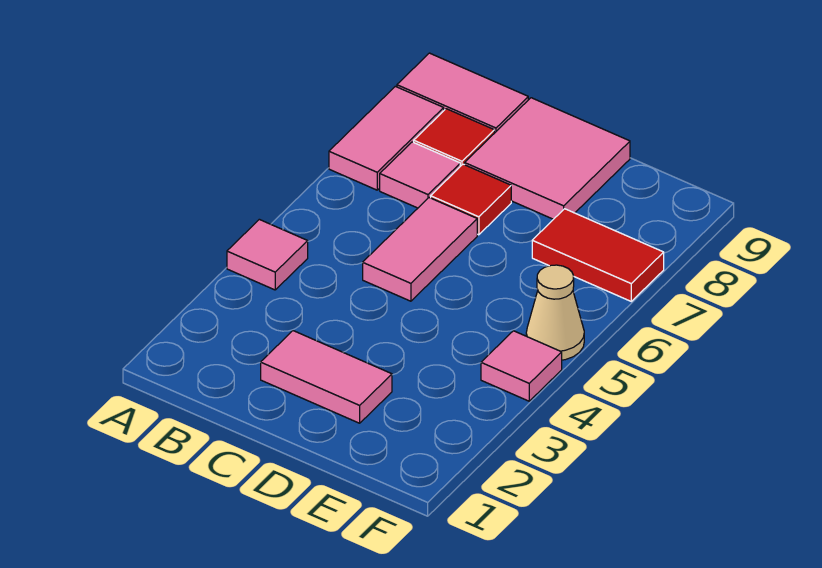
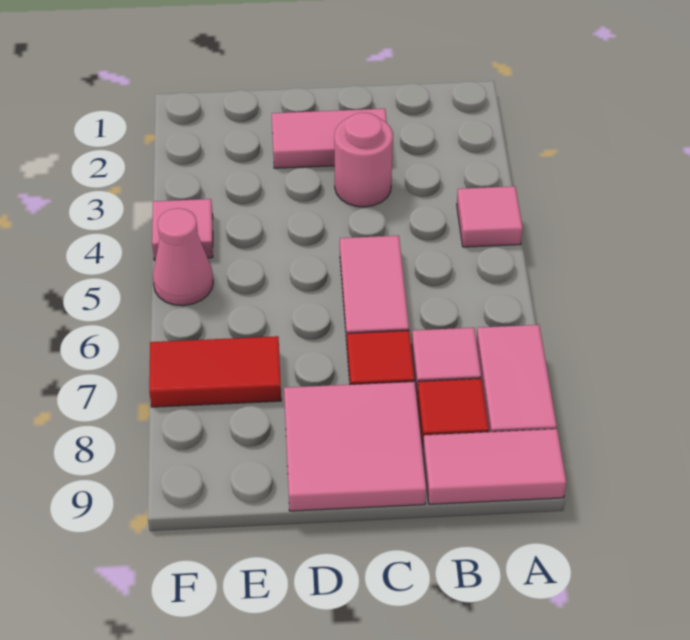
none -> pink 1x1 round brick [334,113,393,207]
tan 1x1 cone [526,265,584,360] -> pink 1x1 cone [153,208,213,306]

